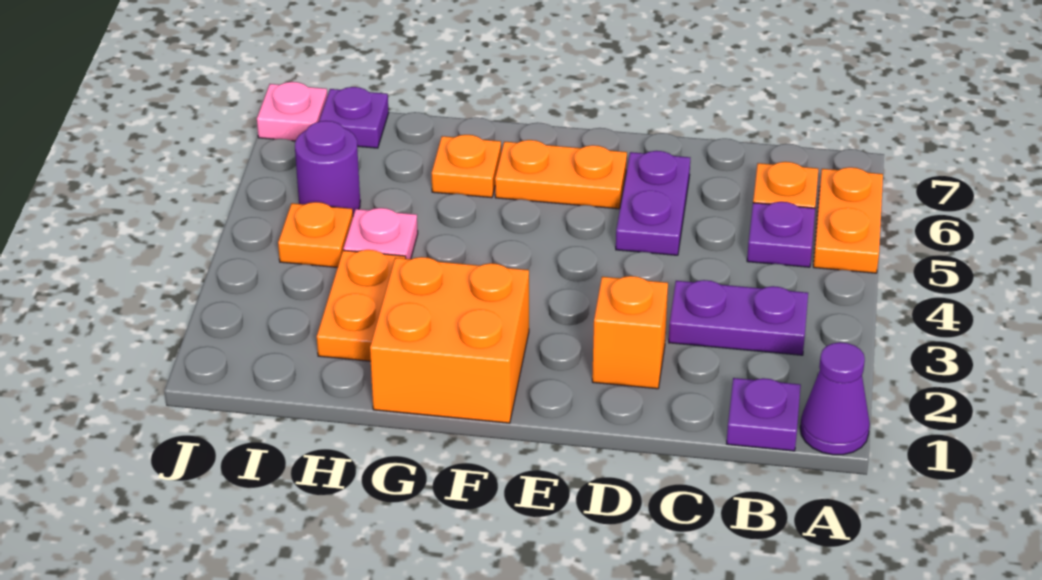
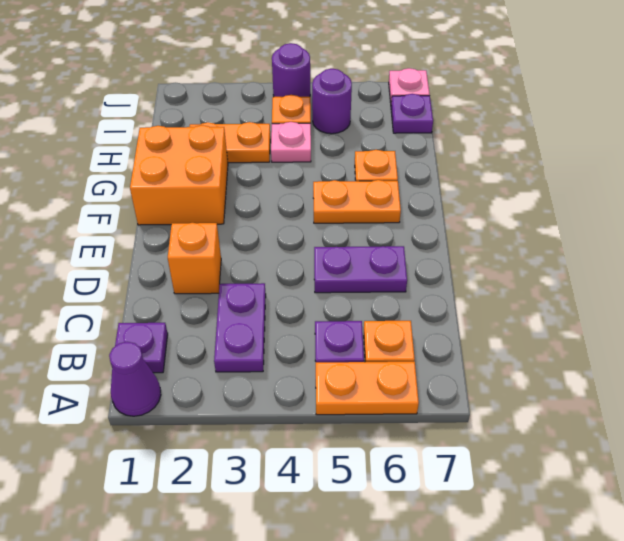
orange 1x2 plate [495,140,627,209] -> orange 1x2 plate turned to [313,180,401,223]
none -> purple 1x1 round brick [272,43,310,97]

